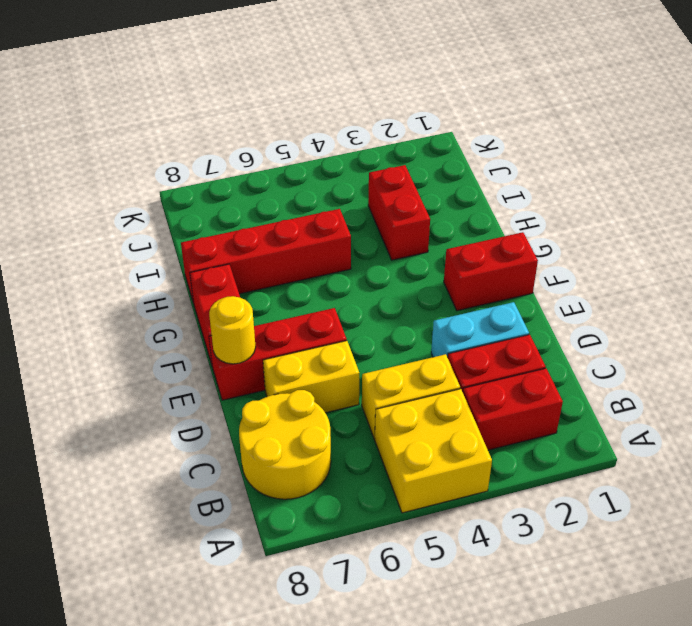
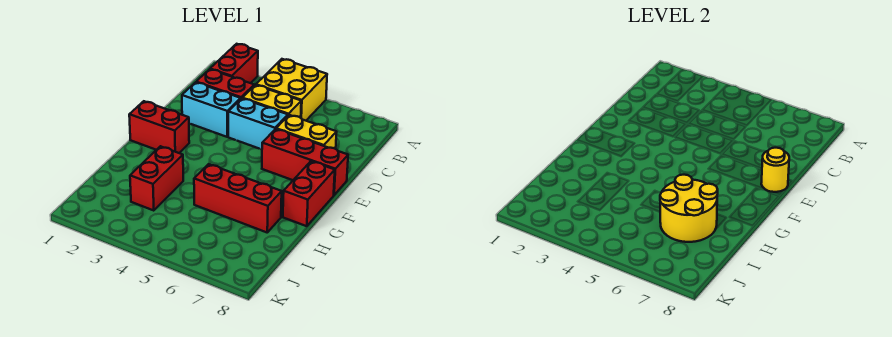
red 1x2 brick [463,368,563,450] -> red 1x2 brick turned to [210,44,258,83]
yellow 2x2 round brick [239,390,331,499] -> yellow 2x2 round brick moved to [660,175,718,242]
none -> cyan 1x2 brick [228,99,288,150]
red 1x4 brick [181,209,351,303] -> red 1x3 brick [194,164,282,232]

